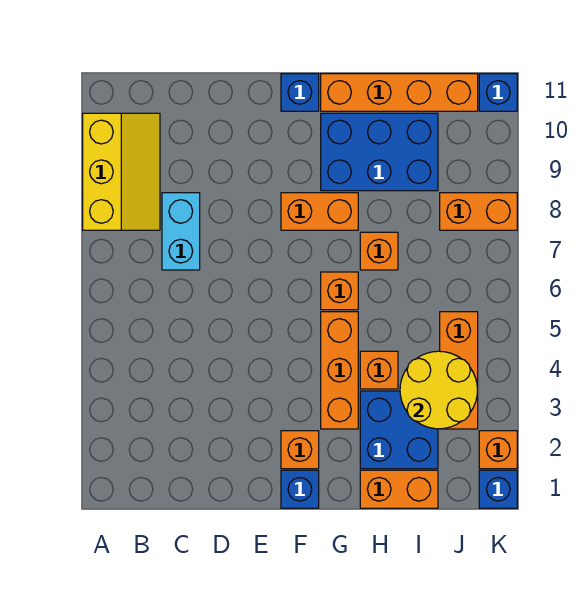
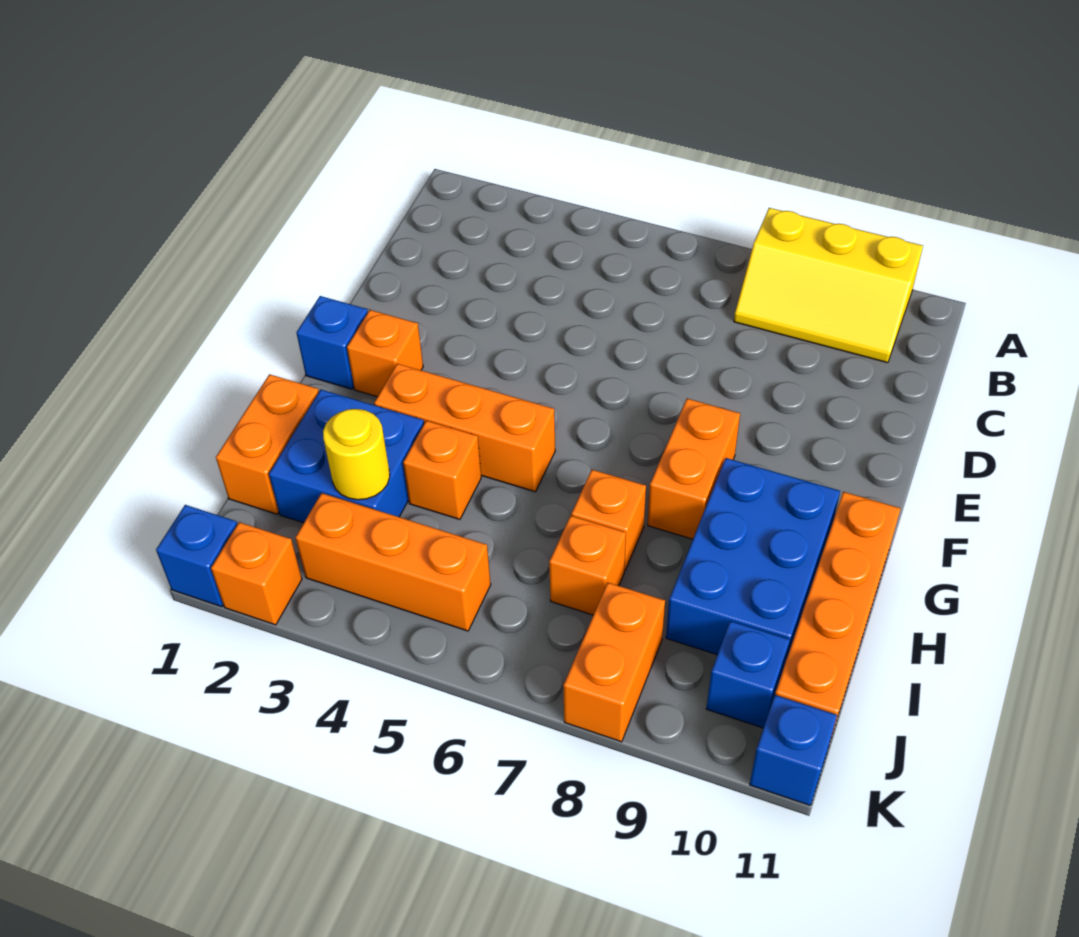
cyan 1x2 brick [162,193,200,270] -> none
blue 1x1 brick [281,74,319,111] -> blue 1x1 brick moved to [706,621,790,728]
orange 1x1 brick [321,272,358,310] -> orange 1x1 brick moved to [549,516,626,615]
yellow 2x2 round brick [400,351,478,429] -> yellow 1x1 round brick [323,409,390,500]

